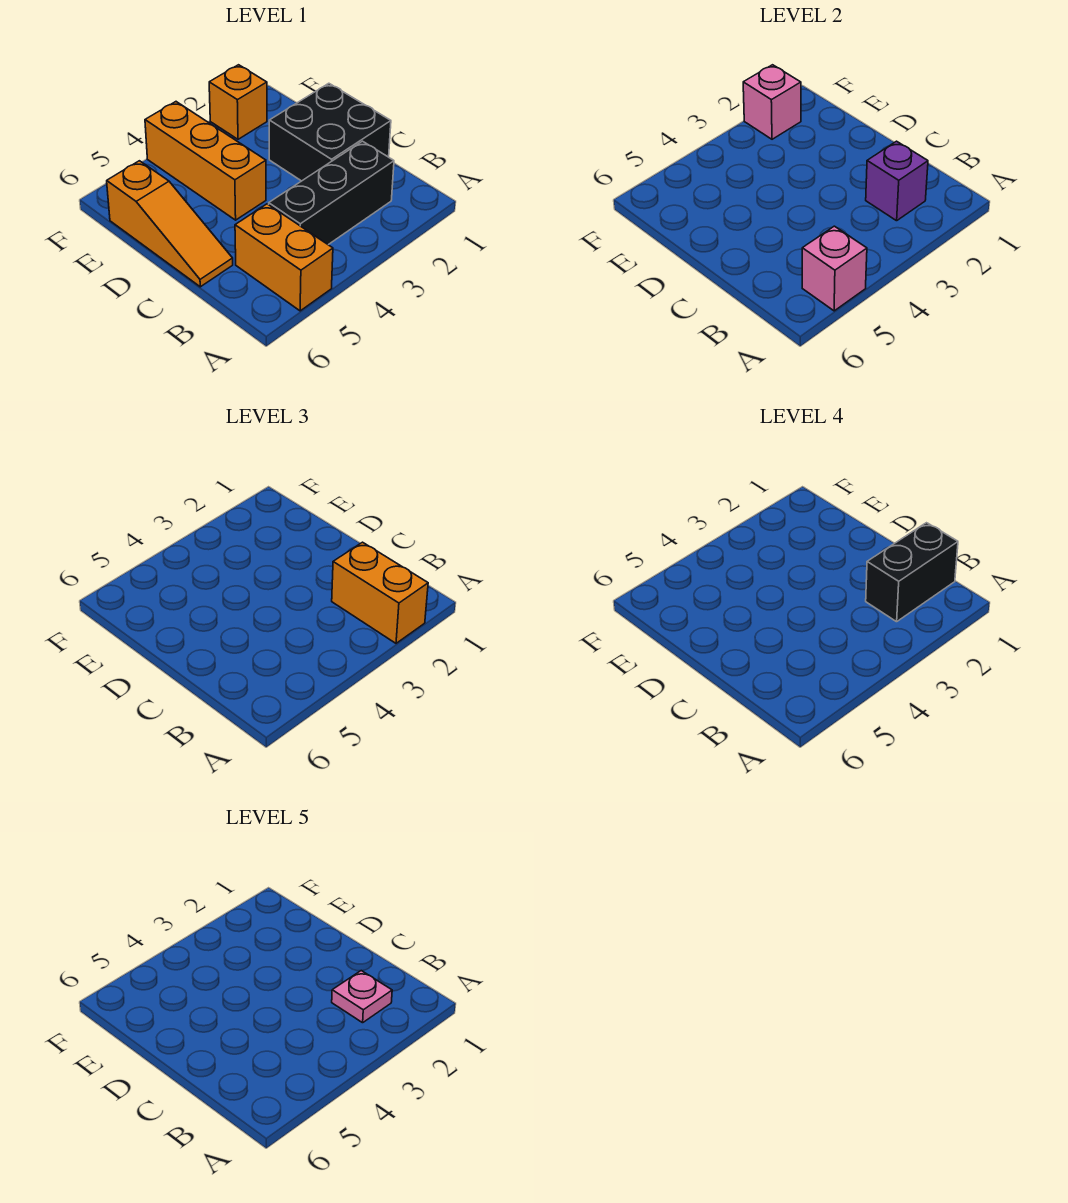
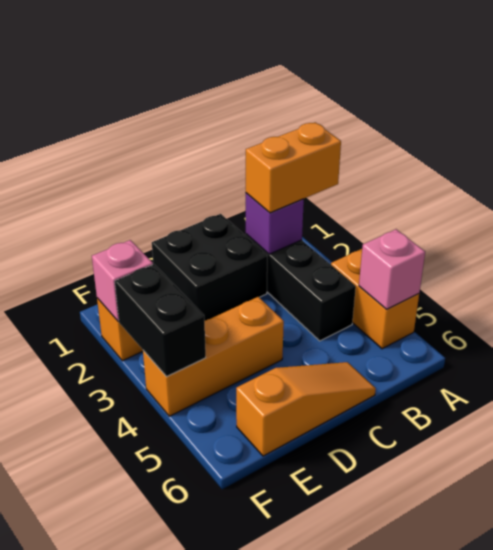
orange 1x2 brick [235,204,333,311] -> orange 1x2 brick turned to [331,249,419,349]
black 1x2 brick [866,523,958,622] -> black 1x2 brick moved to [115,264,206,377]
pink 1x1 plate [332,971,392,1023] -> none

